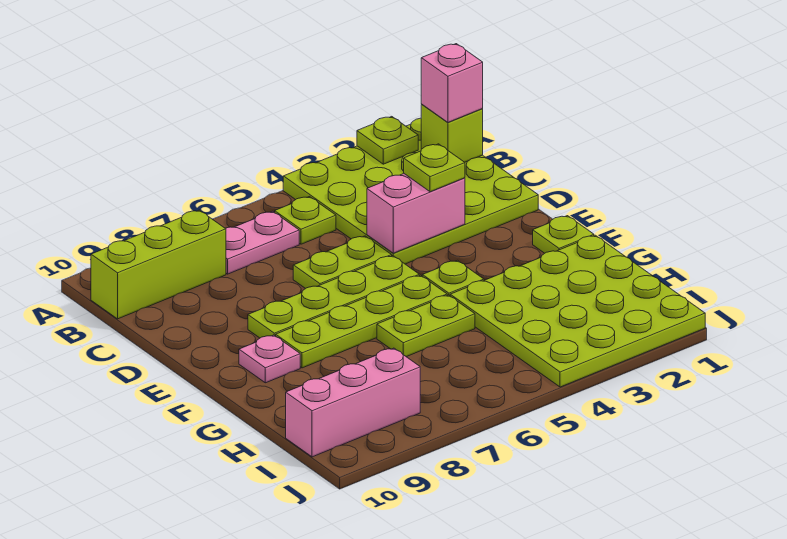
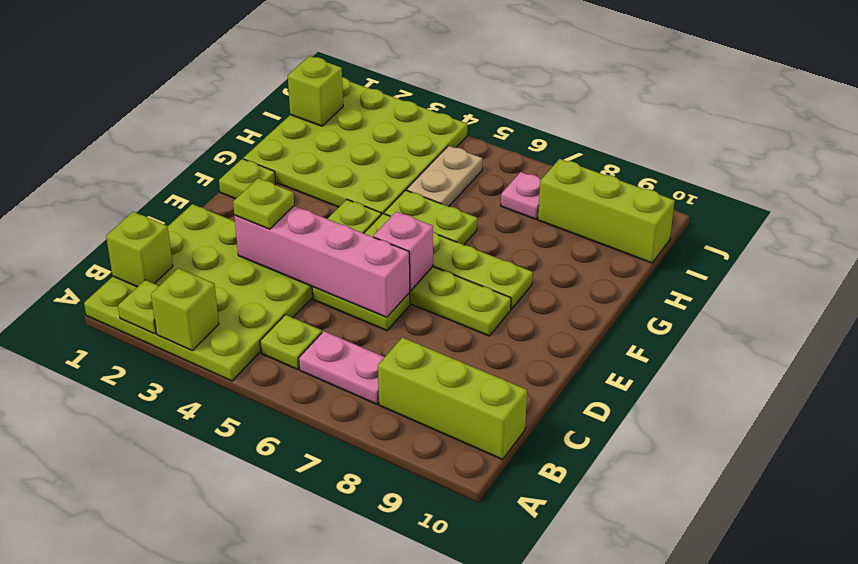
none -> lime 1x1 brick [151,268,219,350]
pink 1x1 brick [421,44,483,122] -> pink 1x1 brick moved to [373,212,433,291]
pink 1x2 brick [367,174,465,253] -> pink 1x4 brick [234,206,410,317]
pink 1x1 plate [239,335,300,383] -> pink 1x1 plate moved to [501,172,541,219]
none -> tan 1x2 plate [407,146,482,207]
none -> lime 1x1 brick [288,56,343,126]
pink 1x3 brick [286,348,420,457] -> lime 1x3 brick [538,159,675,263]

